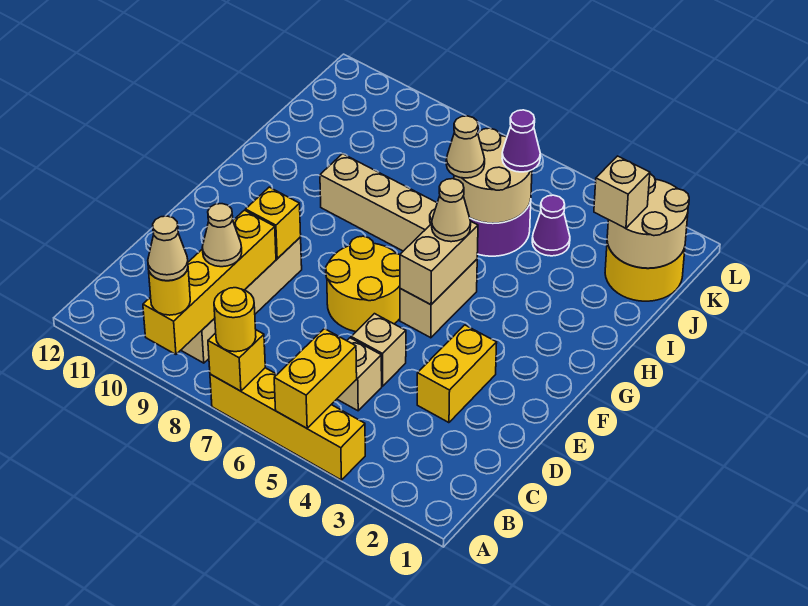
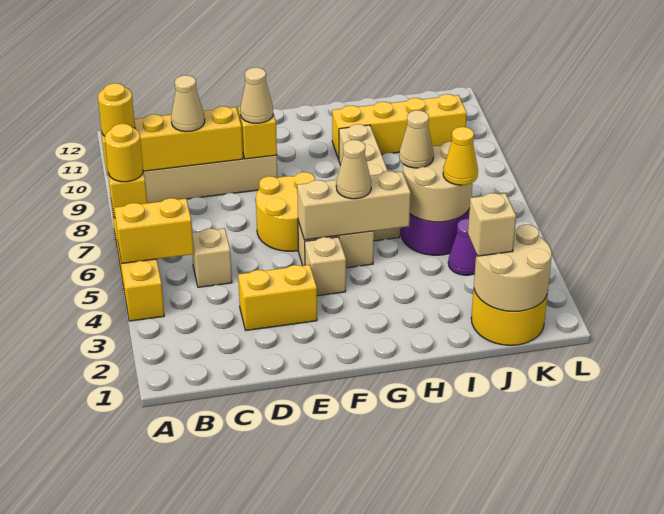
tan 1x1 cone [148,216,188,281] -> tan 1x1 cone moved to [240,68,273,123]
tan 1x1 brick [351,314,406,386] -> tan 1x1 brick moved to [305,237,346,296]
tan 1x2 brick [400,221,478,305] -> tan 1x3 brick [297,171,411,240]
none -> yellow 1x4 brick [332,94,467,159]
purple 1x1 cone [502,110,540,172] -> yellow 1x1 cone [443,127,478,185]

